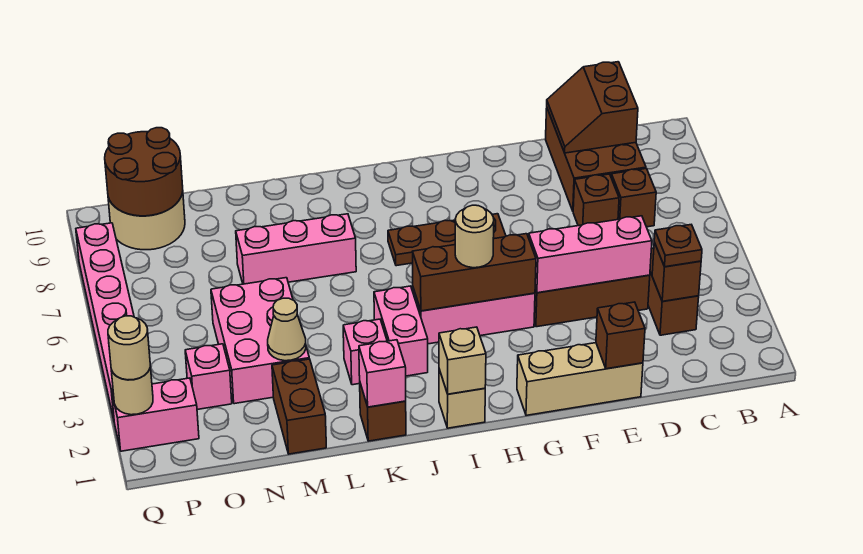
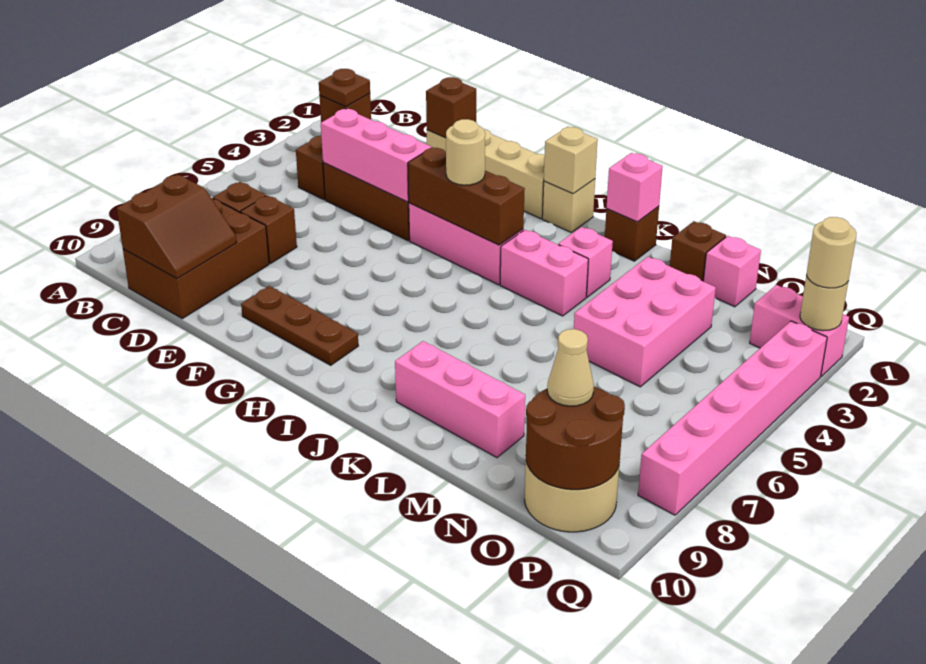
tan 1x3 brick [517,343,643,415] -> tan 1x4 brick [427,129,545,219]
brown 1x3 plate [388,214,506,266] -> brown 1x3 plate moved to [241,286,358,365]
pink 1x2 brick [374,286,428,376] -> pink 1x2 brick turned to [500,230,588,316]
pink 1x3 brick [236,214,356,284] -> pink 1x3 brick moved to [395,341,525,458]
brown 1x2 brick [272,359,326,454] -> brown 1x1 brick [670,221,726,281]
tan 1x1 cone [268,298,306,361] -> tan 1x1 cone moved to [547,329,594,406]
pink 1x1 brick [185,344,232,409] -> pink 1x1 brick moved to [703,236,761,307]

